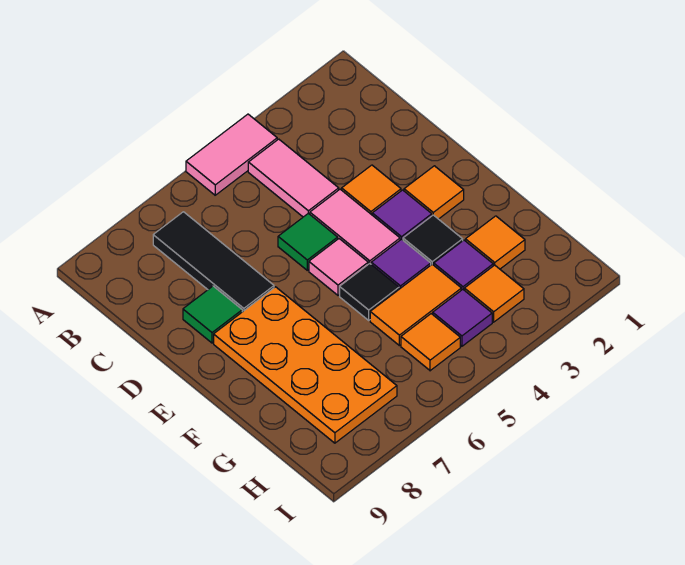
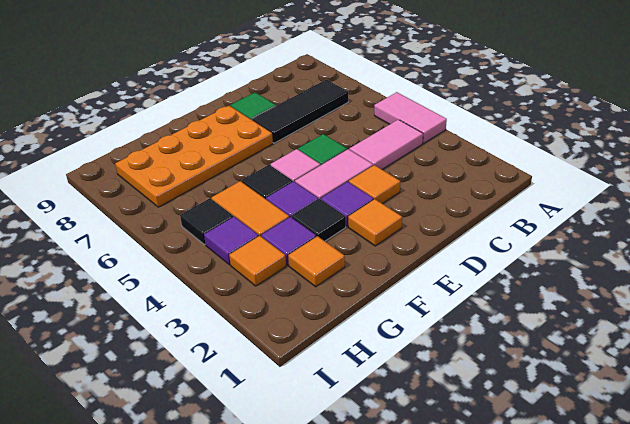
orange 1x1 tile [401,314,460,371] -> black 1x1 tile [180,198,233,245]

